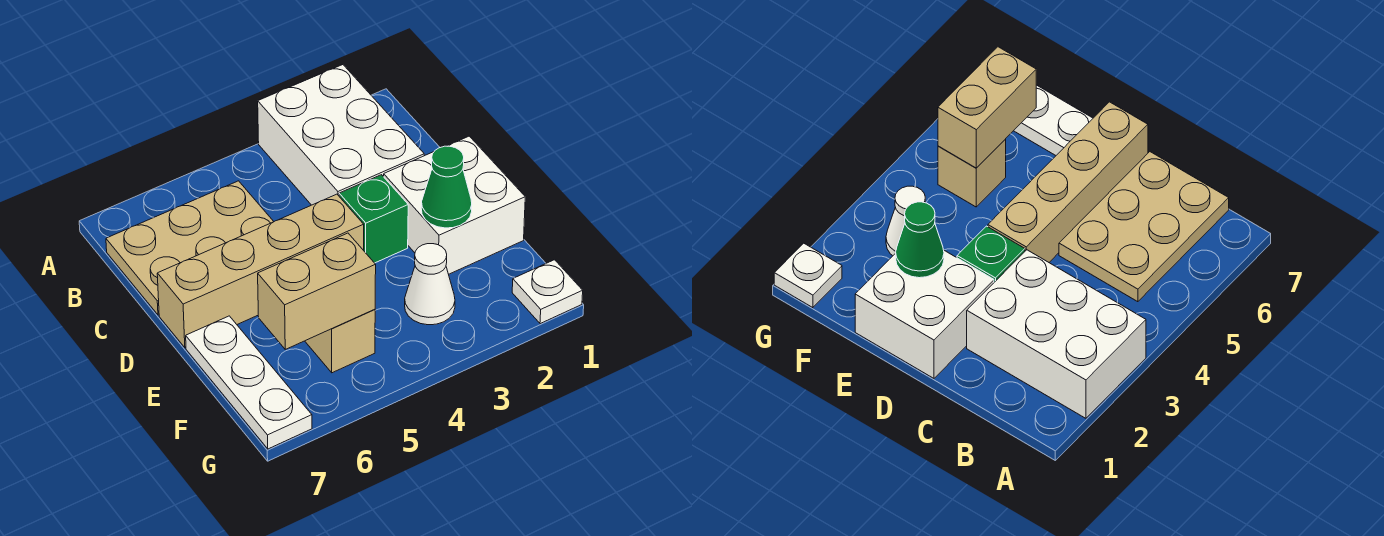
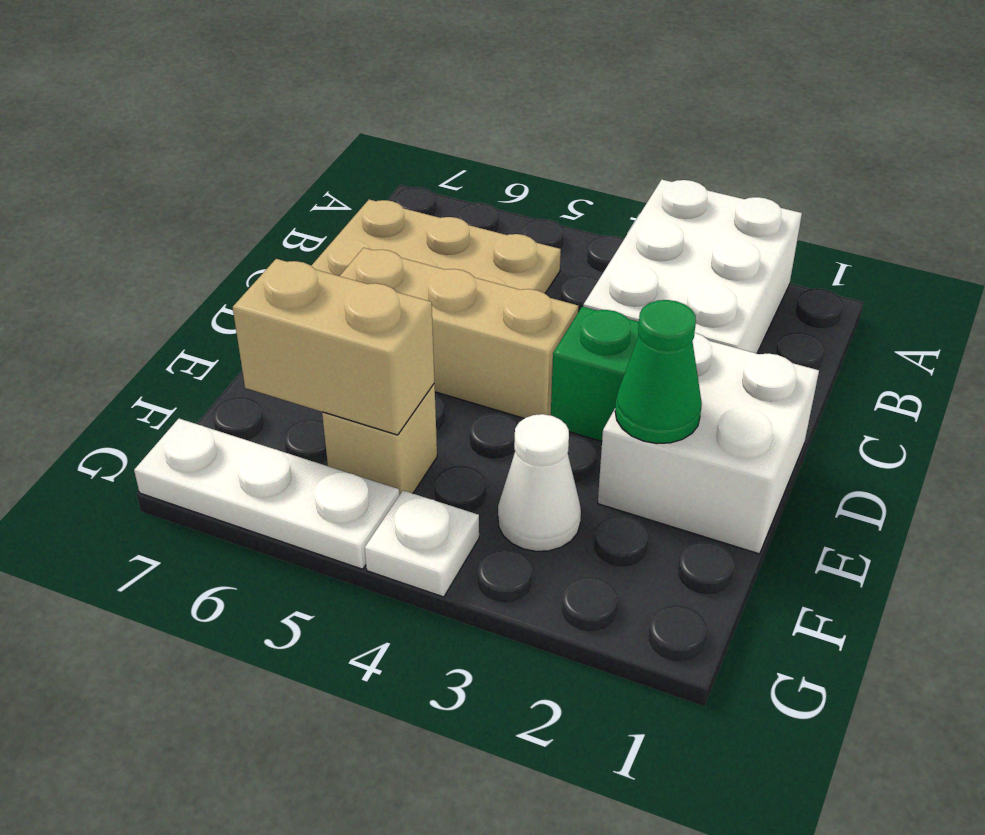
tan 1x4 brick [157,194,364,348] -> tan 1x3 brick [340,248,578,418]
white 1x3 plate [186,316,312,449] -> white 1x3 plate turned to [134,419,399,569]
white 1x1 plate [512,260,583,324] -> white 1x1 plate moved to [365,491,479,597]

